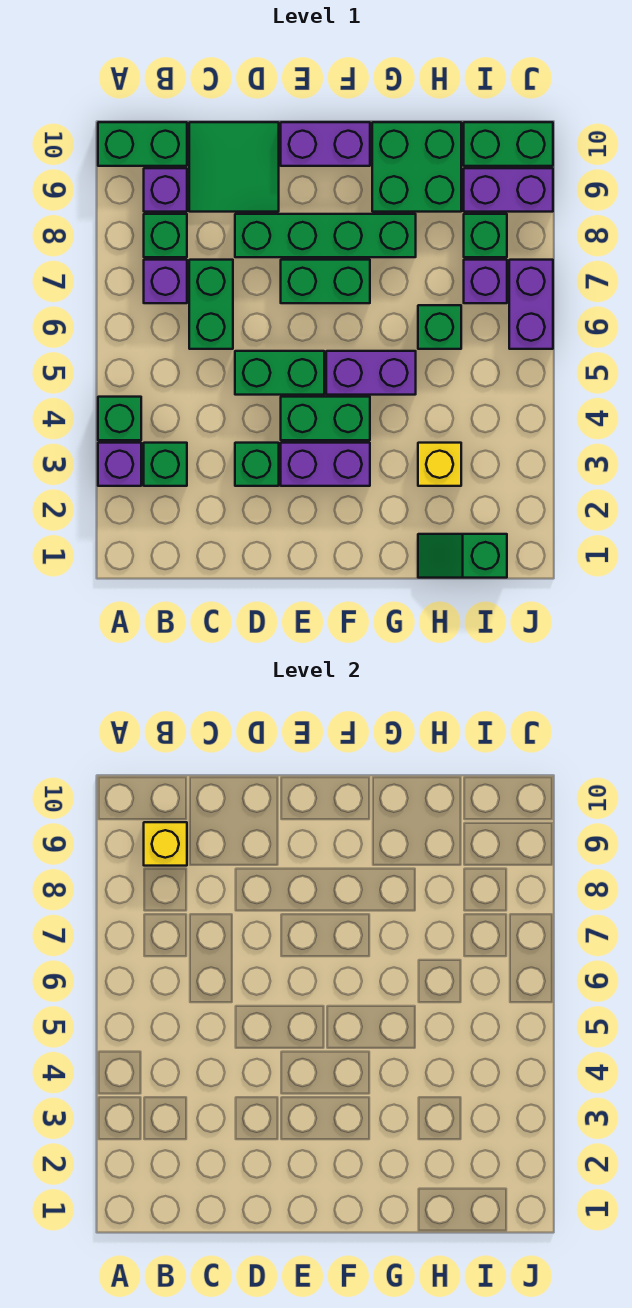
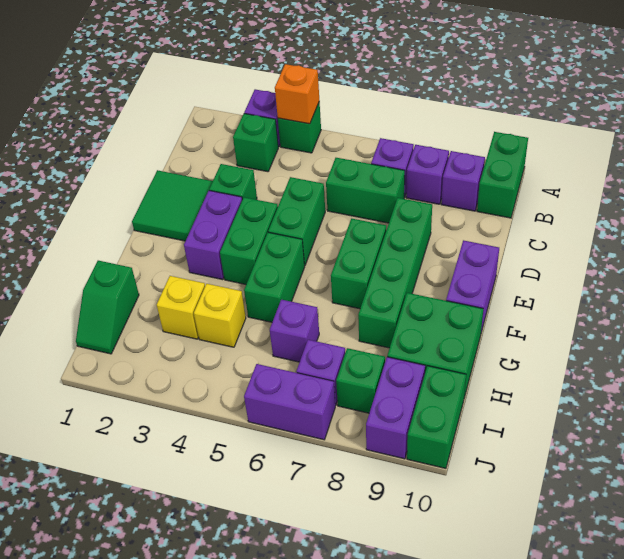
none -> orange 1x1 brick [275,64,319,124]
green 1x1 brick [144,214,187,257] -> purple 1x1 brick [406,145,449,204]
yellow 1x1 brick [144,822,187,866] -> yellow 1x1 brick moved to [194,284,246,347]
green 2x2 tile [189,122,279,212] -> green 2x2 tile moved to [132,170,213,241]
purple 1x2 brick [326,351,416,395] -> green 1x2 brick [244,232,305,322]
green 1x2 slope [418,534,507,578] -> green 1x2 slope turned to [76,261,139,354]
green 1x1 brick [418,305,461,349] -> purple 1x1 brick [270,300,319,362]

